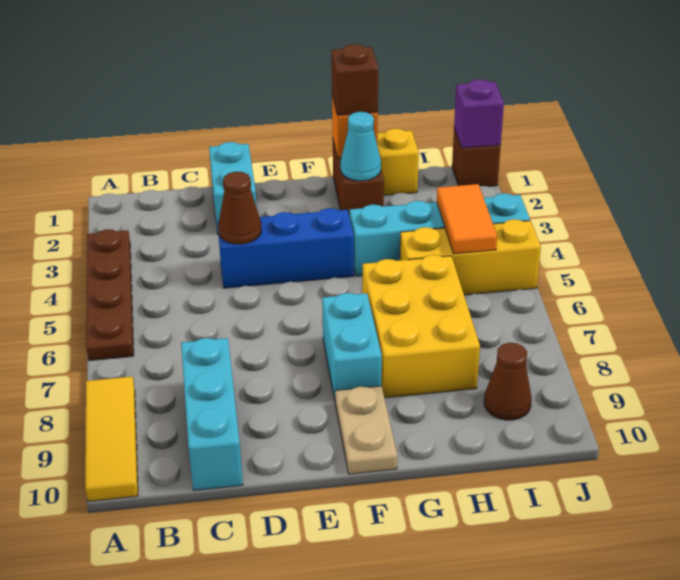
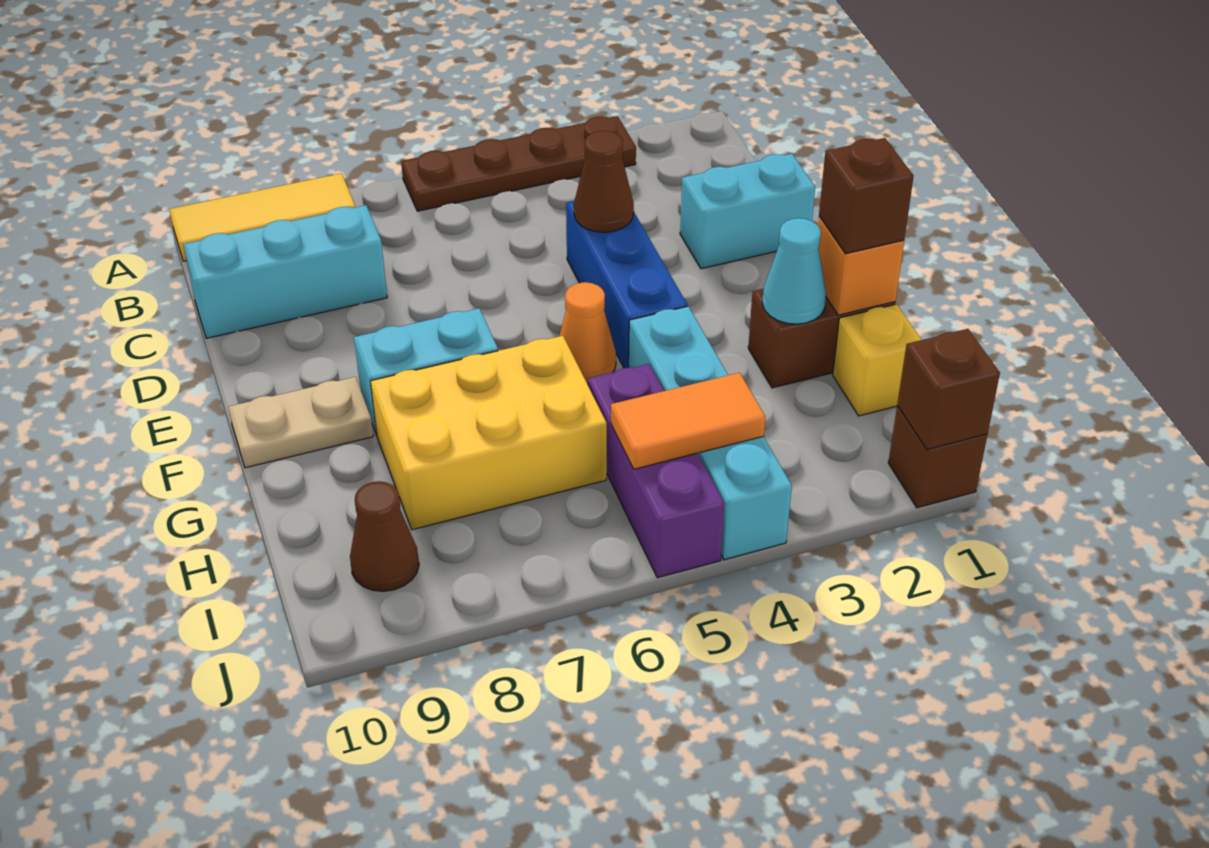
none -> orange 1x1 cone [559,282,616,384]
yellow 1x3 brick [400,219,541,295] -> purple 1x3 brick [588,364,724,578]
purple 1x1 brick [454,79,504,148] -> brown 1x1 brick [897,329,1000,450]

